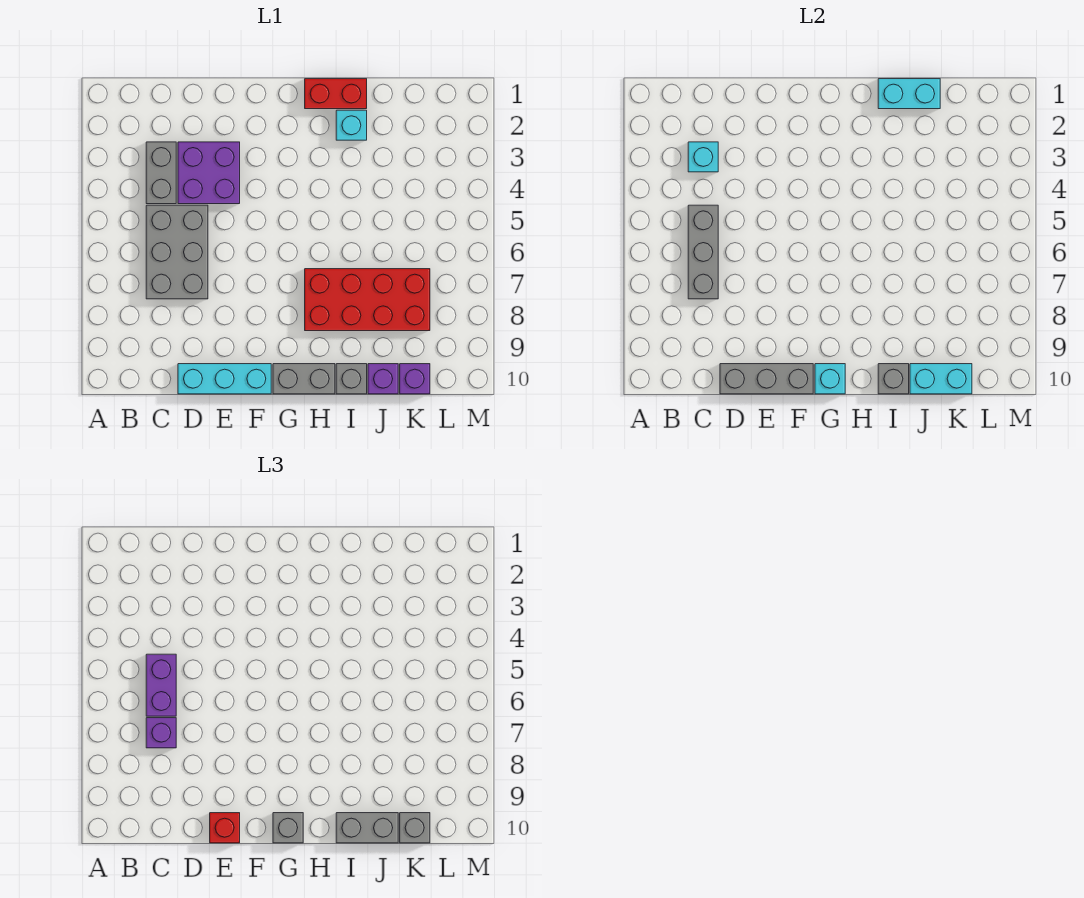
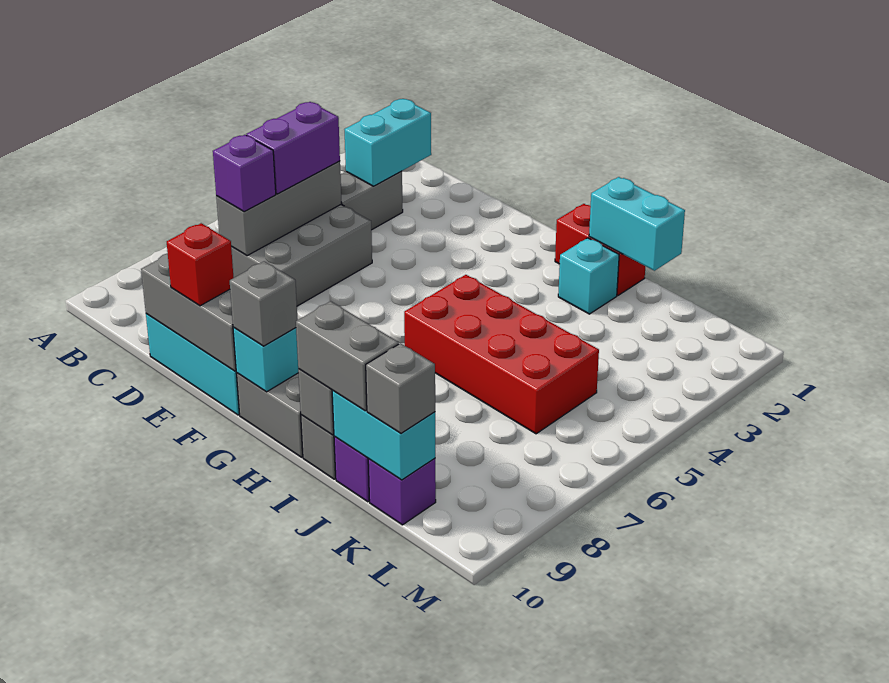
cyan 1x1 brick [688,142,718,172] -> cyan 1x2 brick [344,99,431,186]
purple 2x2 brick [178,142,240,204] -> none
red 2x4 brick [305,269,430,331] -> red 2x4 brick moved to [404,275,599,434]

